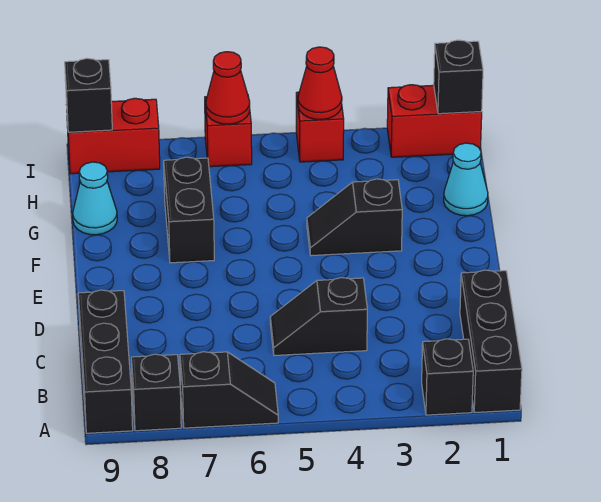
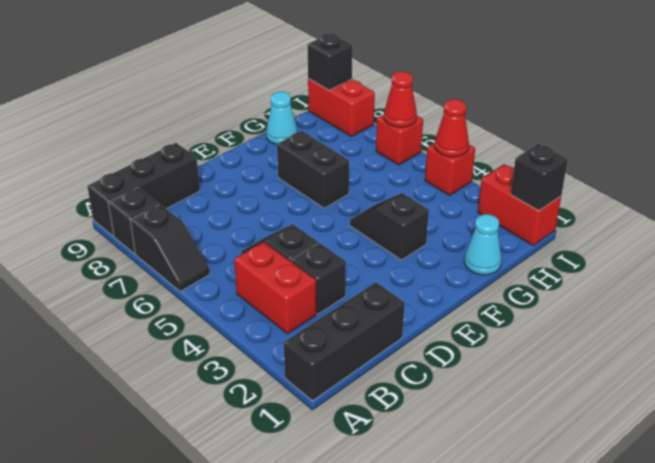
black 1x1 brick [422,339,473,415] -> black 1x1 brick moved to [291,243,346,314]
none -> red 1x2 brick [234,242,316,334]
black 1x2 brick [164,157,214,263] -> black 1x2 brick turned to [277,131,349,208]

